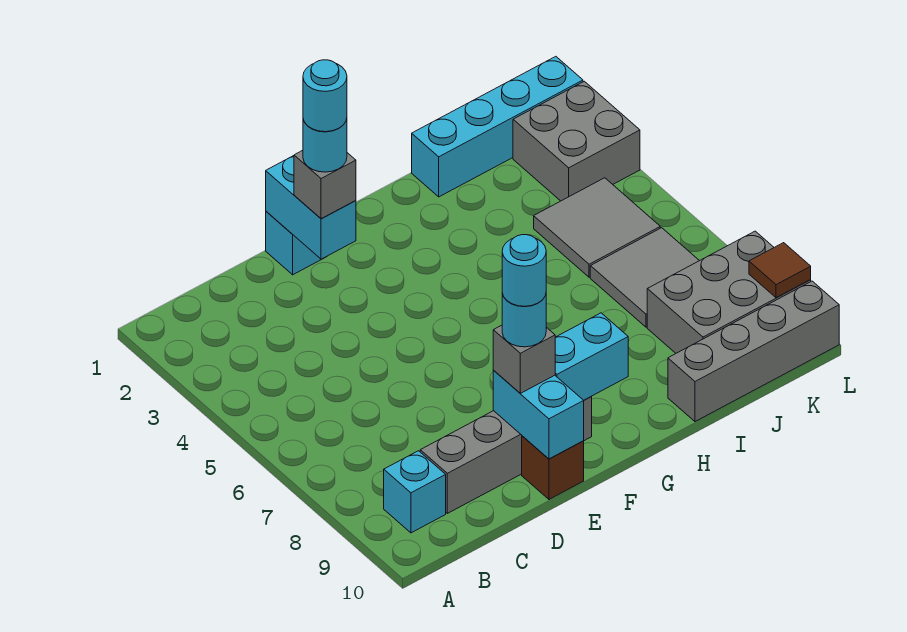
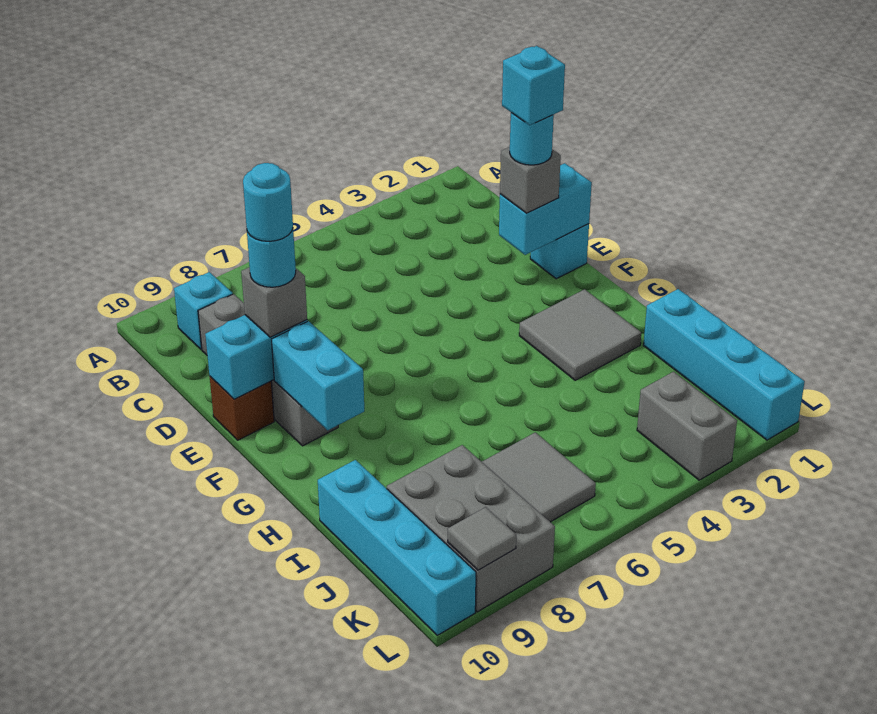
cyan 1x1 round brick [303,60,347,132] -> cyan 1x1 brick [502,46,565,125]
grey 1x4 brick [668,281,839,422] -> cyan 1x4 brick [318,460,476,635]
grey 2x2 tile [534,178,660,277] -> grey 2x2 tile moved to [519,289,641,380]
grey 2x2 brick [513,81,640,201] -> grey 1x2 brick [637,372,737,480]
brown 1x1 tile [749,243,811,298] -> grey 1x1 tile [448,507,516,570]

